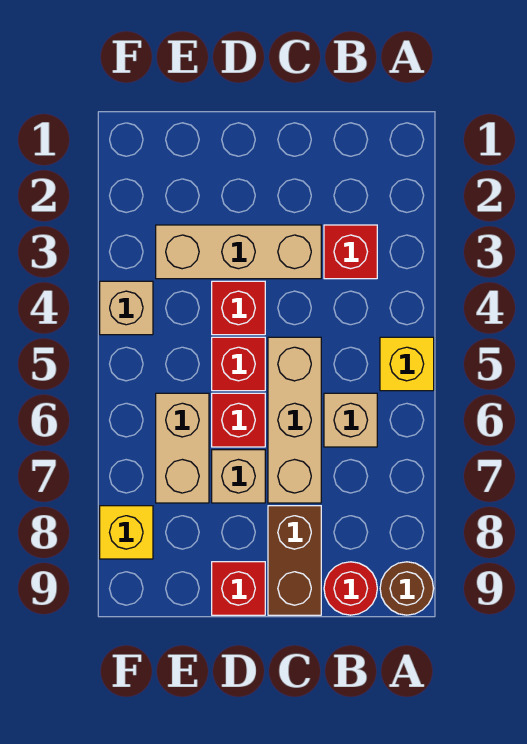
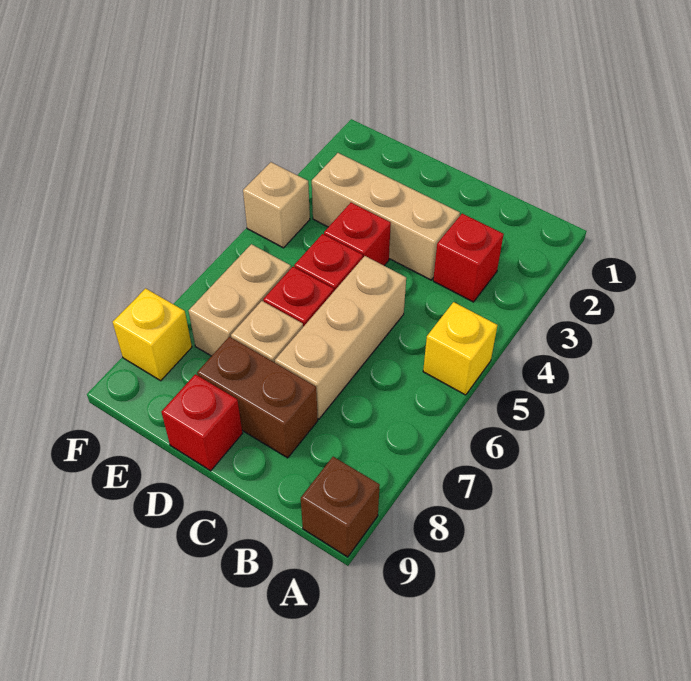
brown 1x1 round brick [380,562,434,615] -> brown 1x1 brick [301,457,380,557]
tan 1x1 brick [324,393,377,447] -> none
red 1x1 round brick [324,562,377,615] -> none
brown 1x2 brick [268,506,321,615] -> brown 1x2 brick turned to [197,337,318,458]

